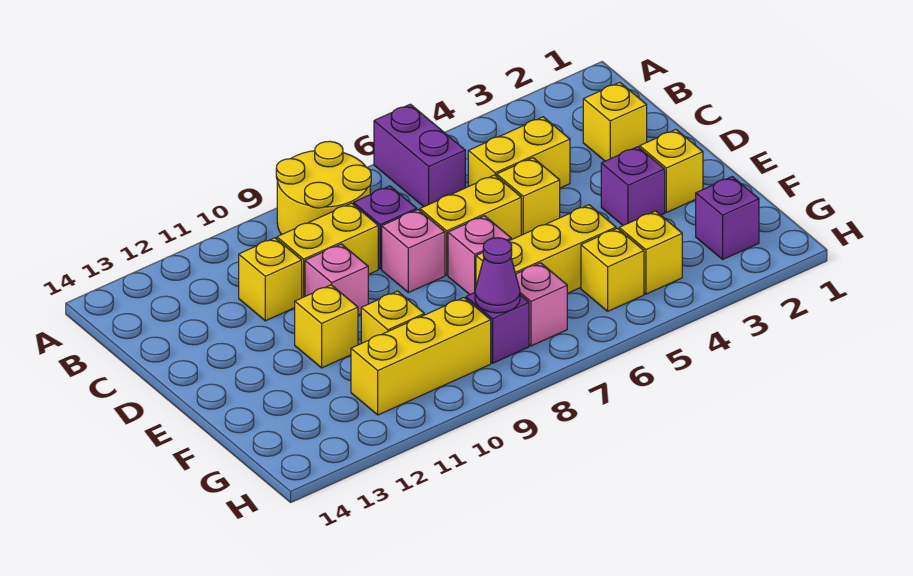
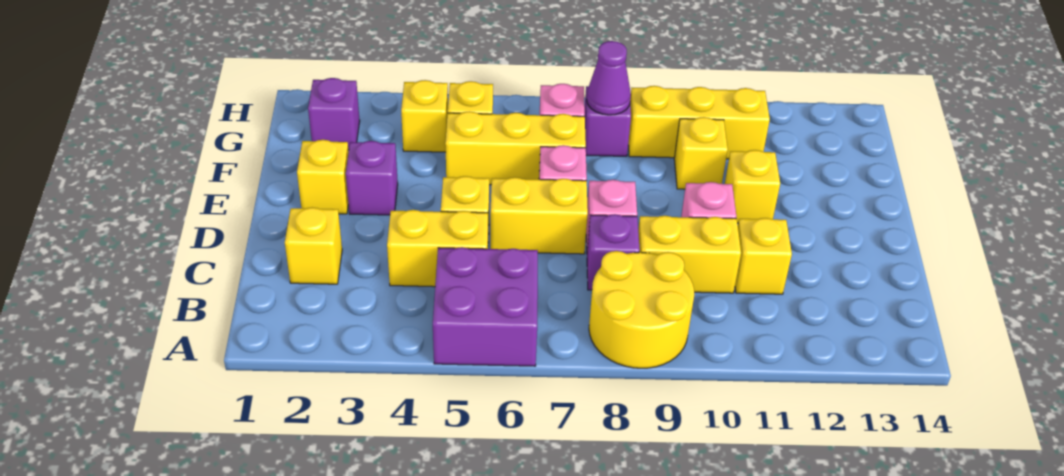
purple 1x2 brick [374,104,465,207] -> purple 2x2 brick [433,247,538,366]

